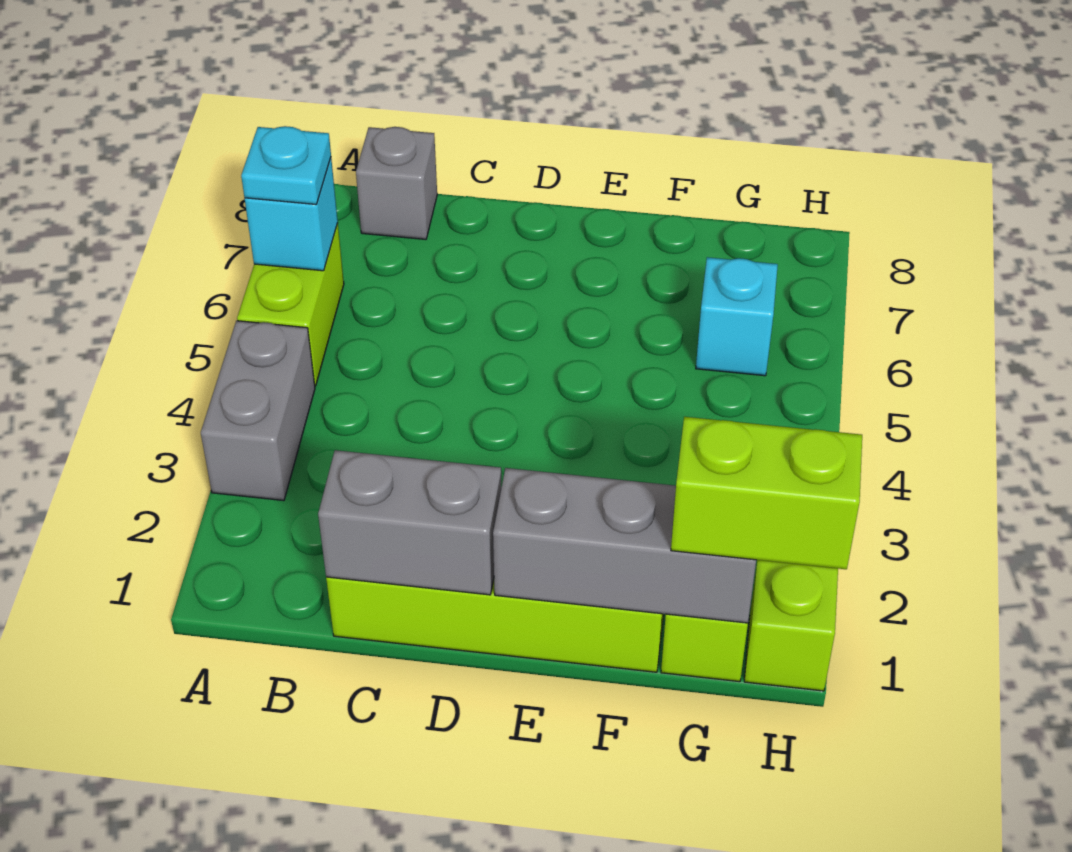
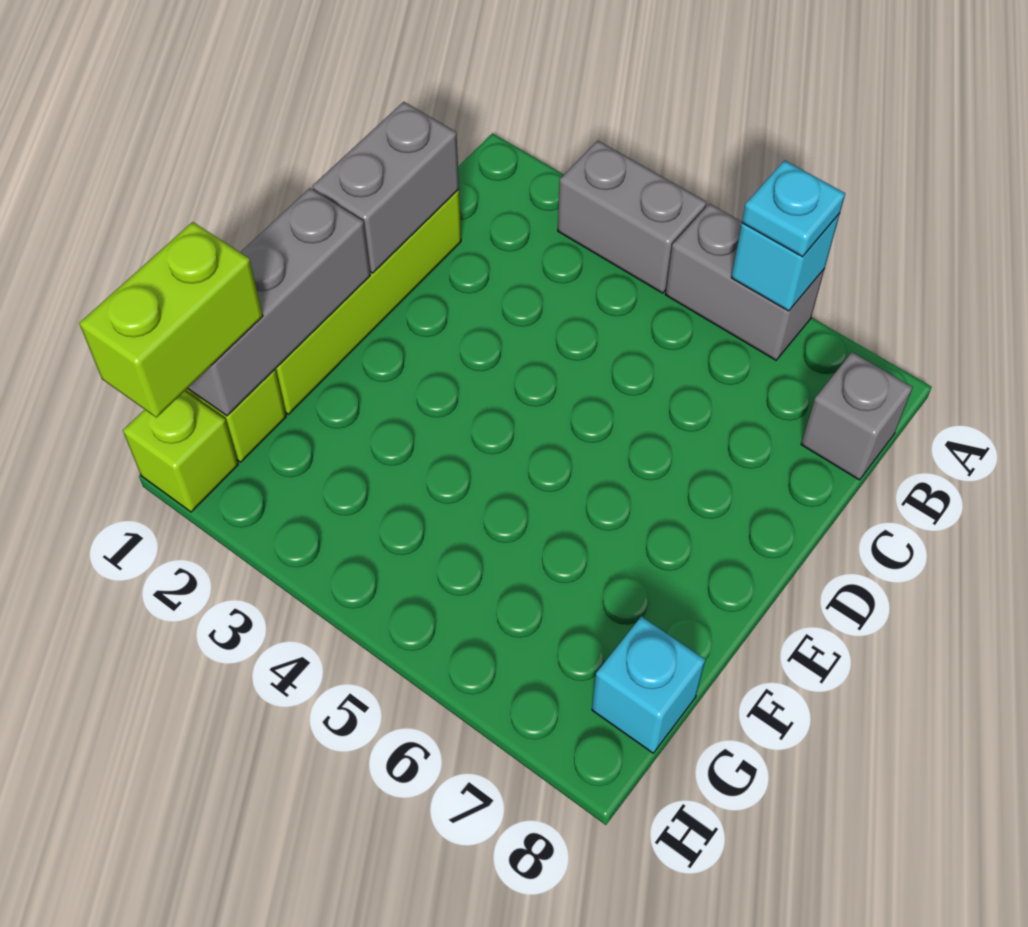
lime 1x2 brick [237,223,344,386] -> grey 1x2 brick [665,204,824,360]
cyan 1x1 brick [696,257,778,376] -> cyan 1x1 brick moved to [592,616,705,753]

